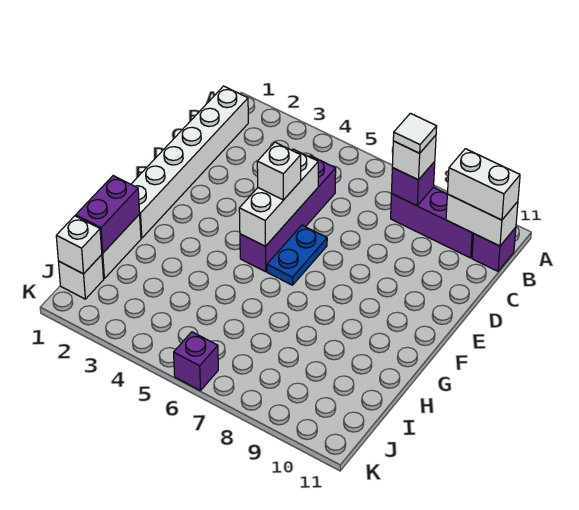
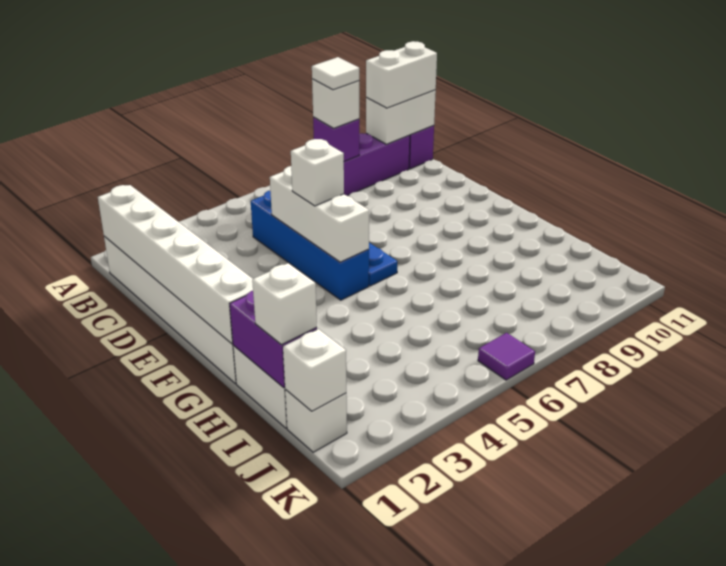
none -> white 1x6 brick [98,185,253,344]
purple 1x4 brick [240,156,336,272] -> blue 1x4 brick [251,191,369,300]
none -> white 1x1 brick [252,263,317,345]
purple 1x1 brick [174,332,218,391] -> purple 1x1 tile [478,333,535,380]

